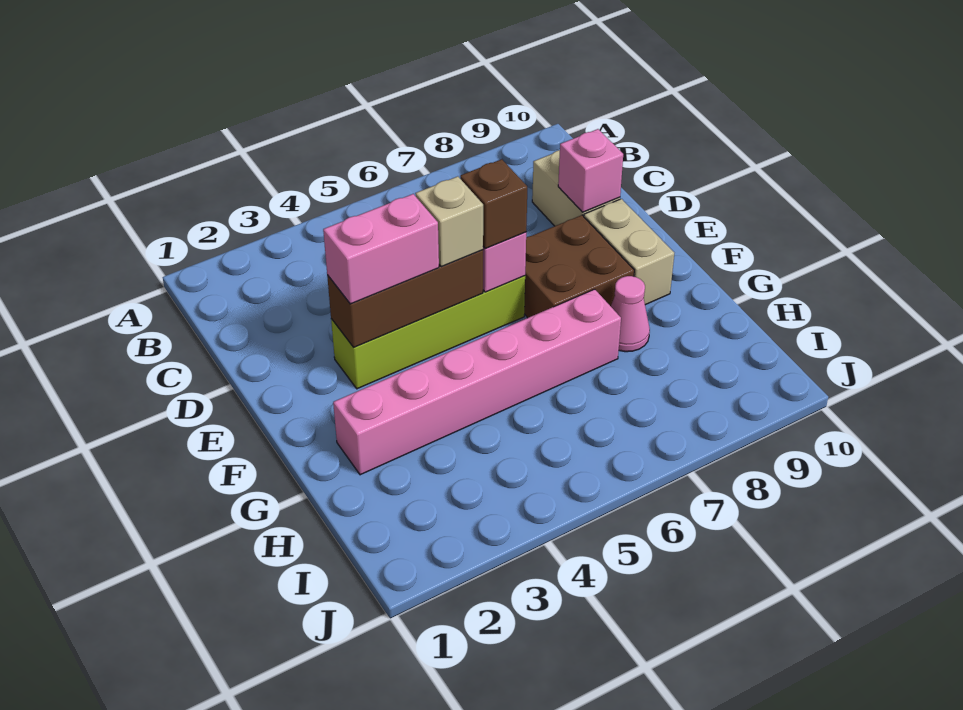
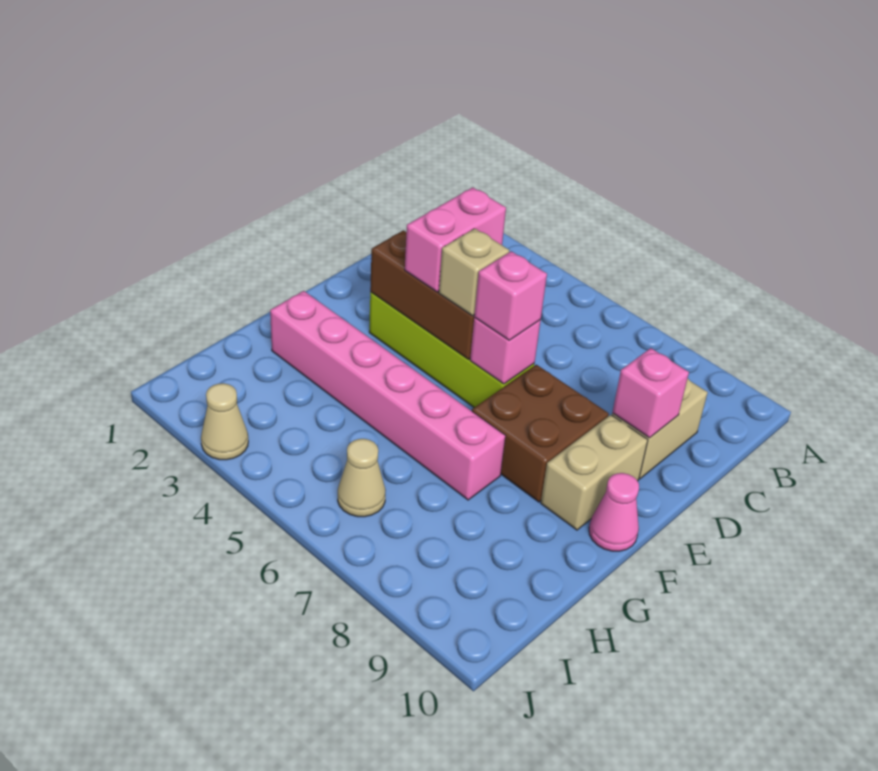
pink 1x2 brick [323,194,439,304] -> pink 1x2 brick turned to [405,187,506,292]
brown 1x1 brick [460,159,527,248] -> pink 1x1 brick [474,251,547,340]
pink 1x1 cone [611,276,650,352] -> pink 1x1 cone moved to [589,473,639,551]
none -> tan 1x1 cone [338,439,386,517]
none -> tan 1x1 cone [201,383,248,460]

